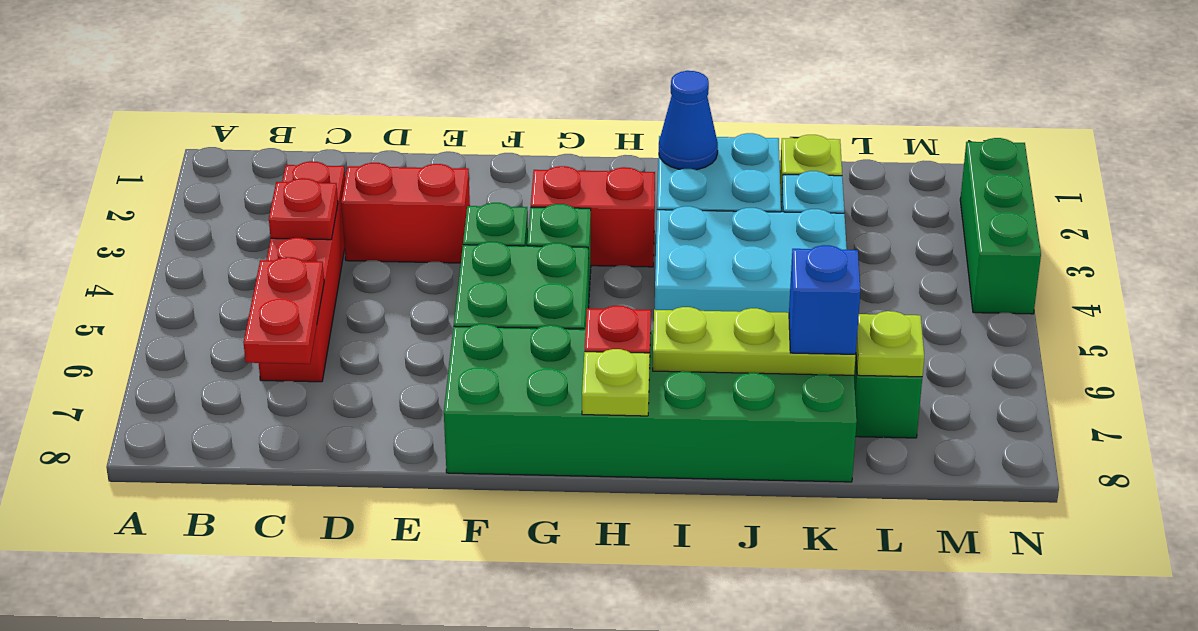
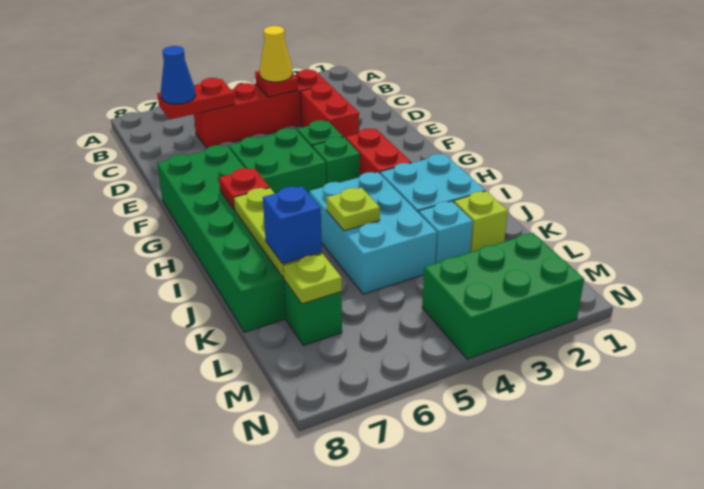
none -> yellow 1x1 cone [260,26,292,82]
lime 1x1 plate [582,349,650,416] -> lime 1x1 plate moved to [326,188,380,231]
blue 1x1 cone [659,71,718,170] -> blue 1x1 cone moved to [161,46,195,104]
green 1x3 brick [960,138,1041,314] -> green 2x3 brick [422,233,584,359]

